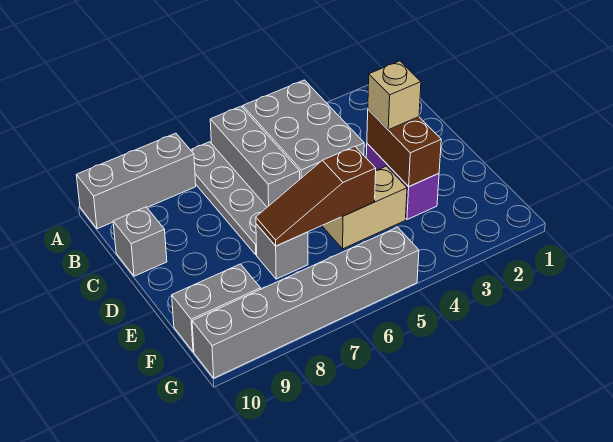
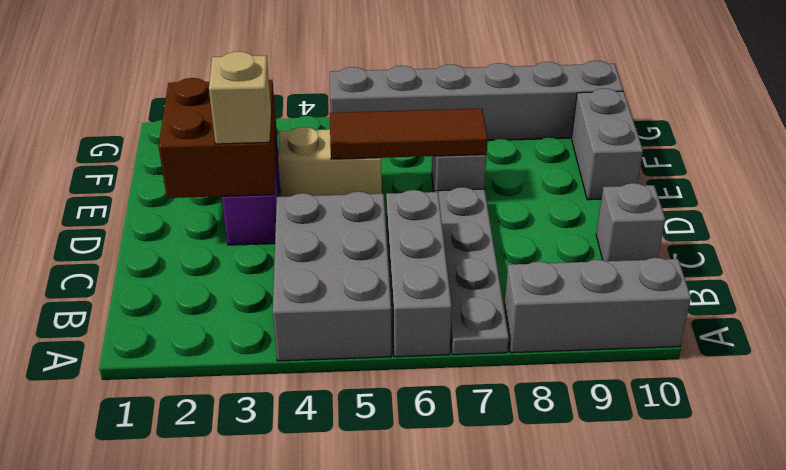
brown 1x2 brick [367,109,441,187] -> brown 2x2 brick [158,78,277,198]
brown 1x3 slope [256,146,376,246] -> brown 1x3 tile [330,108,488,159]
grey 1x2 brick [172,264,261,352] -> grey 1x2 brick turned to [572,88,643,200]

